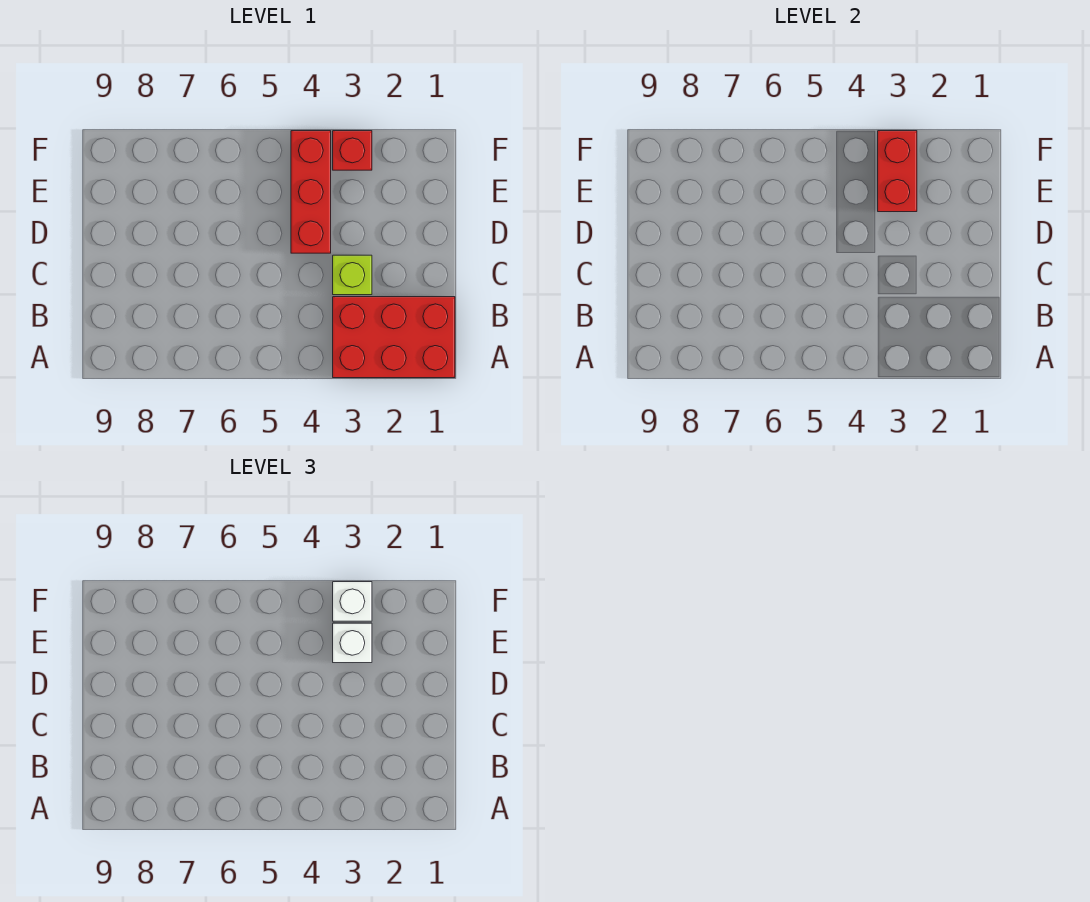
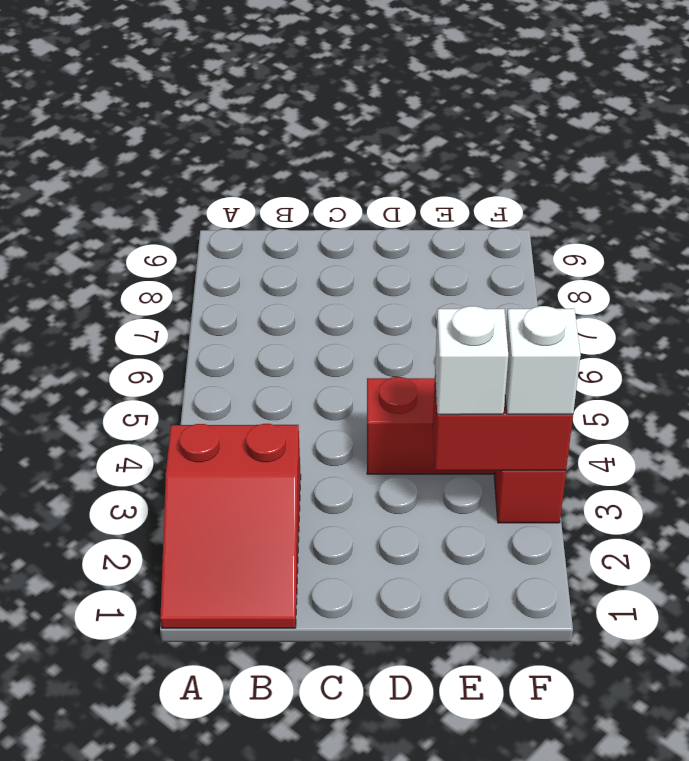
red 2x3 brick [333,297,455,378] -> red 2x3 slope [160,424,301,628]
lime 1x1 brick [333,255,372,295] -> none

